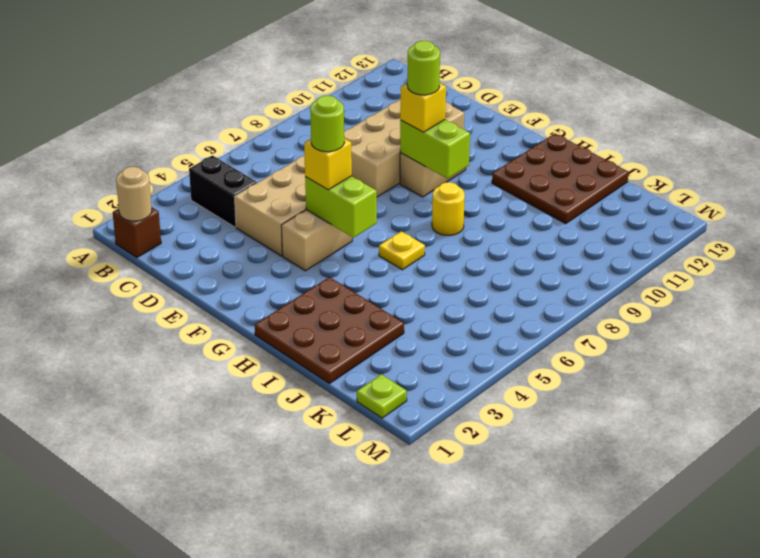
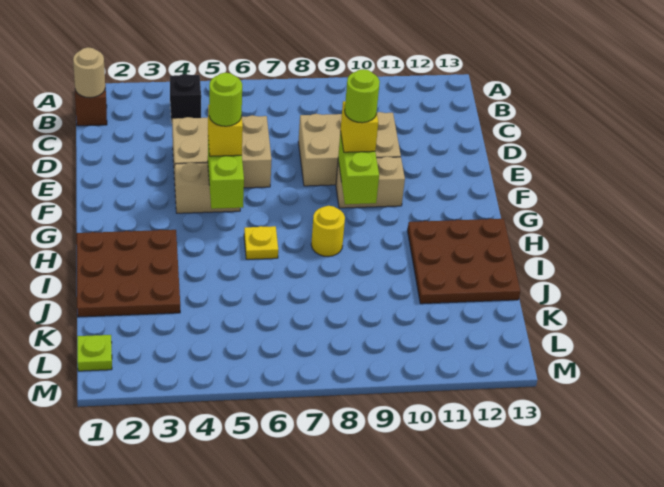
black 1x2 brick [189,155,257,227] -> black 1x1 brick [170,74,201,123]
tan 2x4 brick [344,99,464,197] -> tan 2x3 brick [298,112,401,186]

